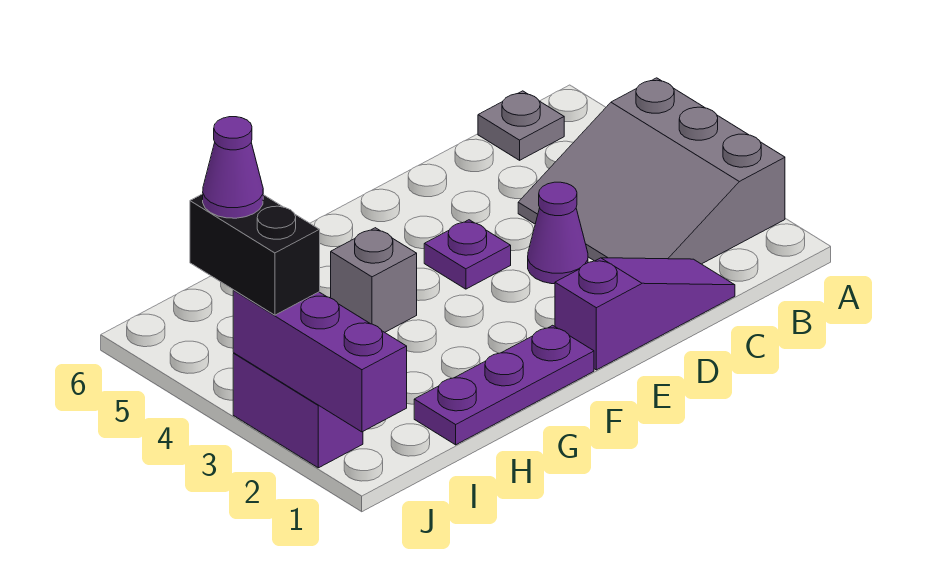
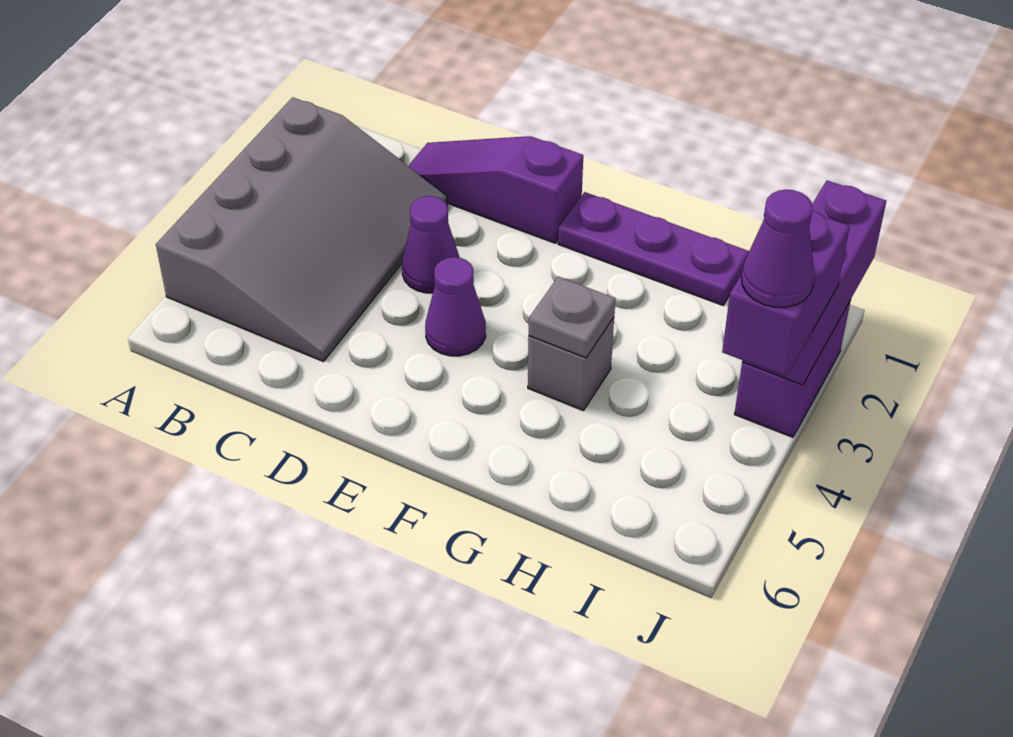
grey 3x3 slope [518,78,785,264] -> grey 3x4 slope [156,97,448,362]
grey 1x1 plate [478,91,564,160] -> grey 1x1 plate moved to [529,277,615,358]
purple 1x1 plate [424,220,511,289] -> purple 1x1 cone [425,257,486,356]
black 1x2 brick [190,194,320,315] -> purple 1x2 brick [722,211,850,376]

